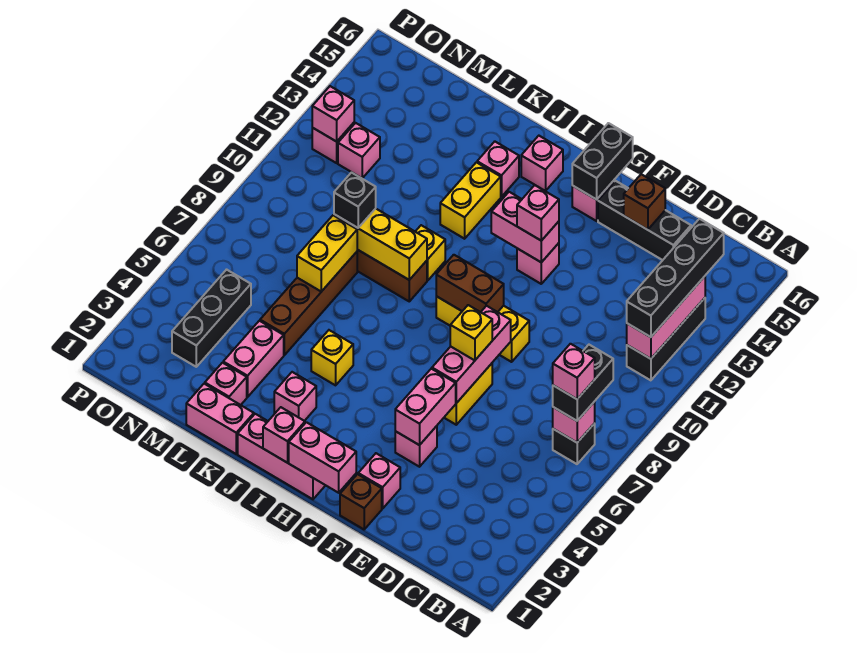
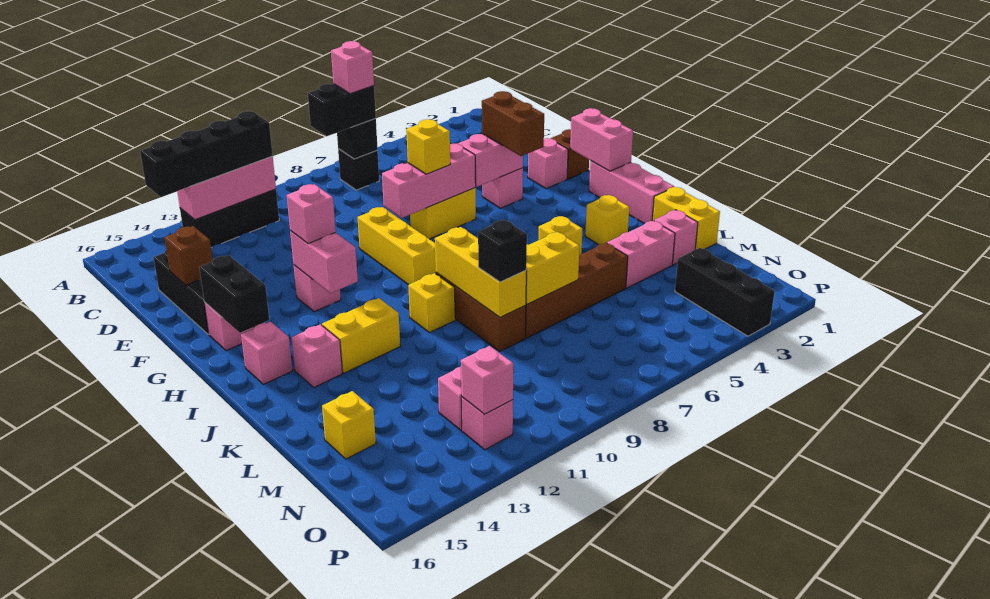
pink 1x1 brick [553,402,595,442] -> black 1x1 brick [337,119,378,159]
brown 1x2 brick [436,255,504,312] -> brown 1x2 brick moved to [482,91,544,156]
black 1x2 brick [572,123,633,200] -> black 1x2 brick turned to [199,255,269,333]
pink 1x1 brick [263,407,305,463] -> none
pink 1x1 brick [274,372,316,421] -> yellow 1x1 brick [585,195,629,245]
pink 1x2 brick [186,384,254,454] -> yellow 1x2 brick [653,187,720,249]
none -> yellow 1x1 brick [322,391,376,459]
black 1x3 brick [172,270,251,367] -> black 1x3 brick turned to [675,248,775,336]

